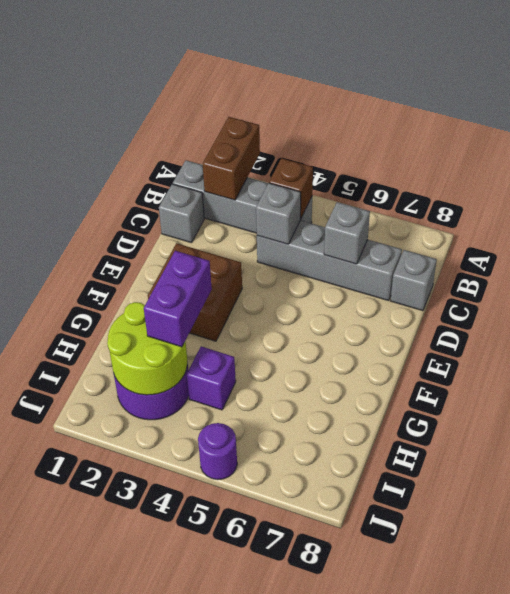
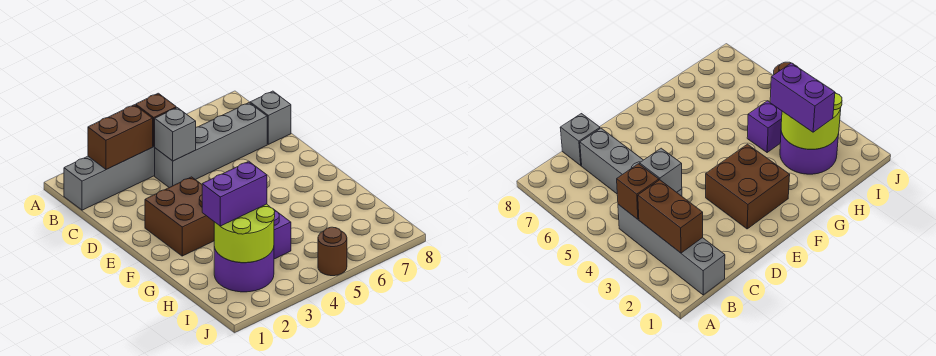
brown 1x2 brick [203,117,260,200] -> brown 1x2 brick turned to [88,105,153,169]
grey 1x1 brick [159,184,204,243] -> none
grey 1x1 brick [324,202,370,264] -> none
purple 1x2 brick [144,251,212,347] -> purple 1x2 brick turned to [202,161,267,226]
purple 1x1 round brick [198,423,237,480] -> brown 1x1 round brick [318,227,347,276]

